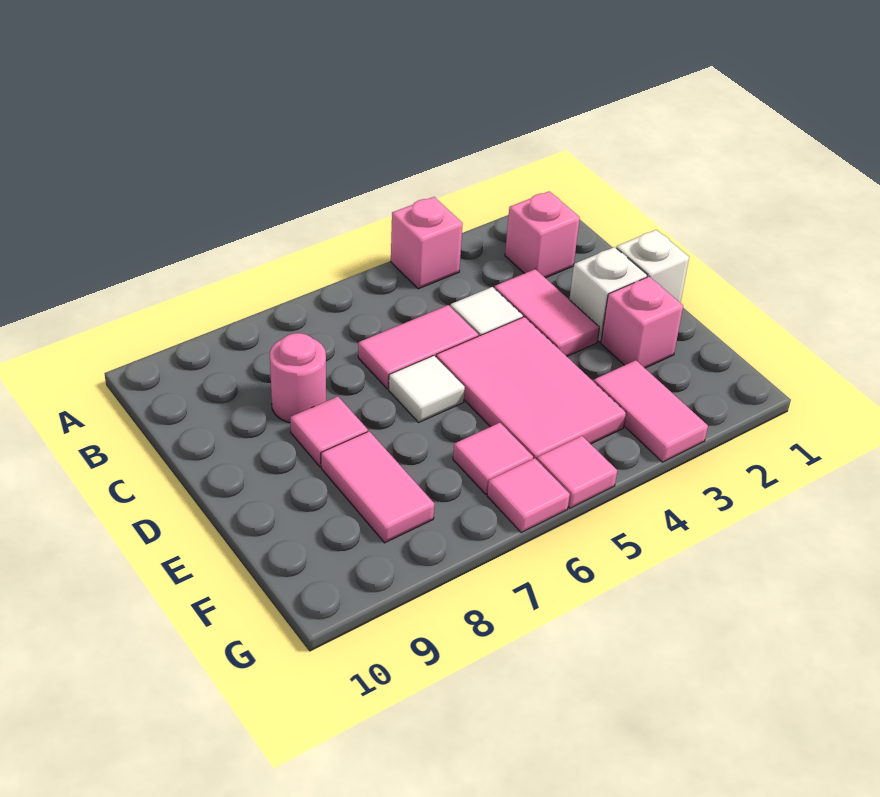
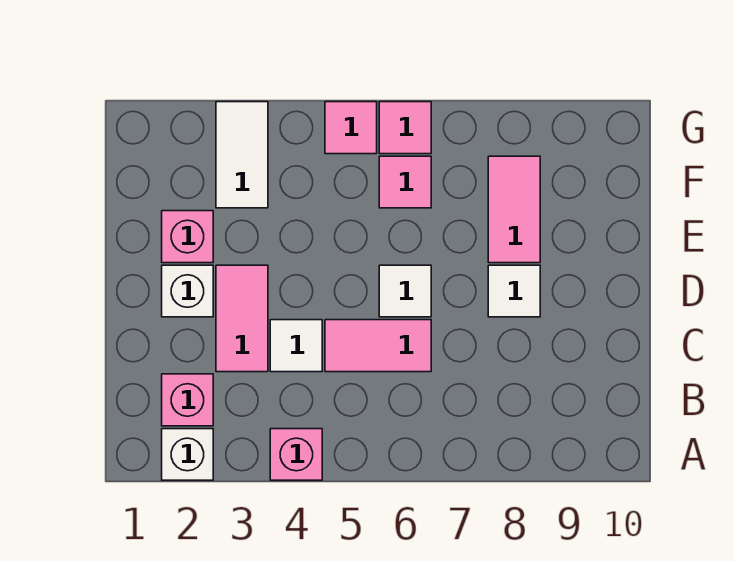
pink 1x1 round brick [270,333,326,423] -> none
white 1x1 brick [616,230,689,303] -> white 1x1 brick moved to [162,429,213,480]
pink 2x3 tile [436,317,626,460] -> none
pink 1x1 tile [290,397,368,467] -> white 1x1 tile [488,265,540,317]
pink 1x2 tile [594,360,708,462] -> white 1x2 tile [216,102,268,208]

